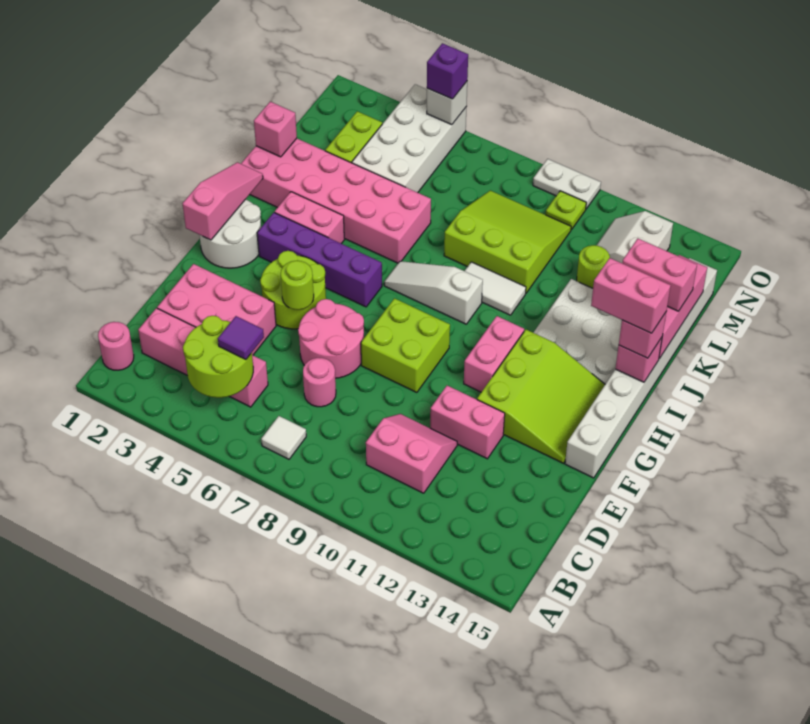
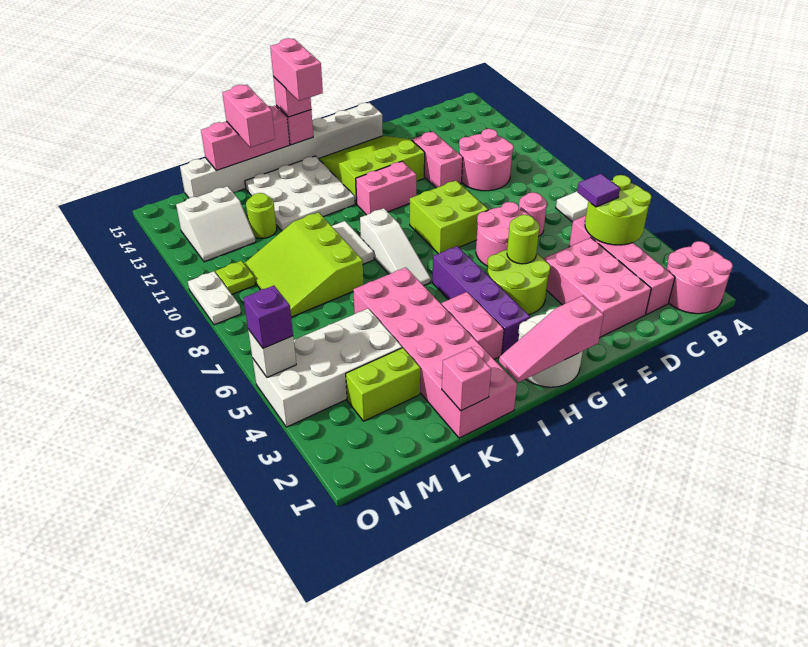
pink 1x1 round brick [98,322,134,370] -> pink 2x2 round brick [666,241,733,314]
pink 2x2 slope [366,414,457,493] -> pink 2x2 round brick [459,129,514,191]

